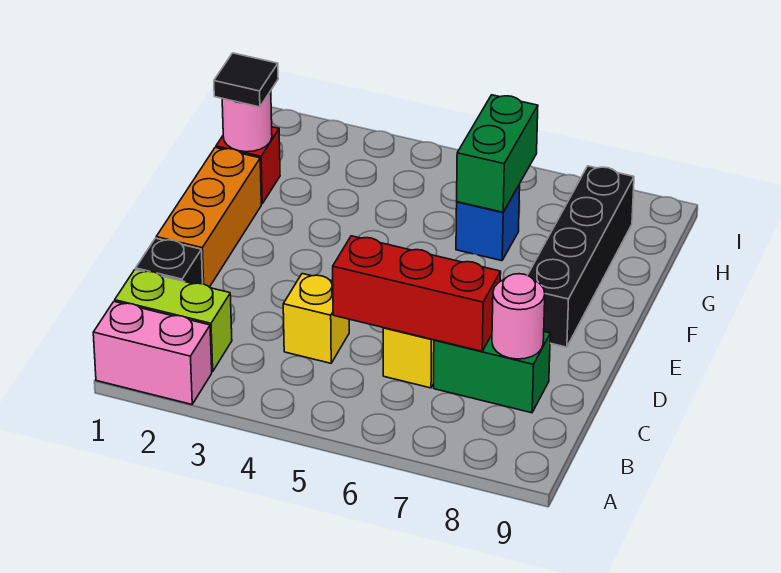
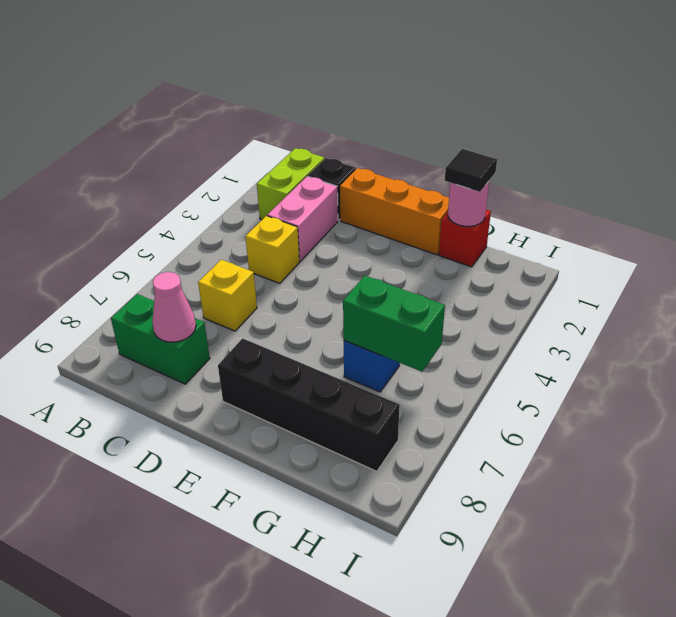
pink 1x2 brick [93,301,212,404] -> pink 1x2 brick moved to [267,176,338,261]
red 1x3 brick [333,236,501,351] -> none
green 1x2 brick [434,332,550,413] -> green 1x2 brick turned to [111,294,210,384]
pink 1x1 round brick [492,274,545,359] -> pink 1x1 cone [152,272,196,342]

